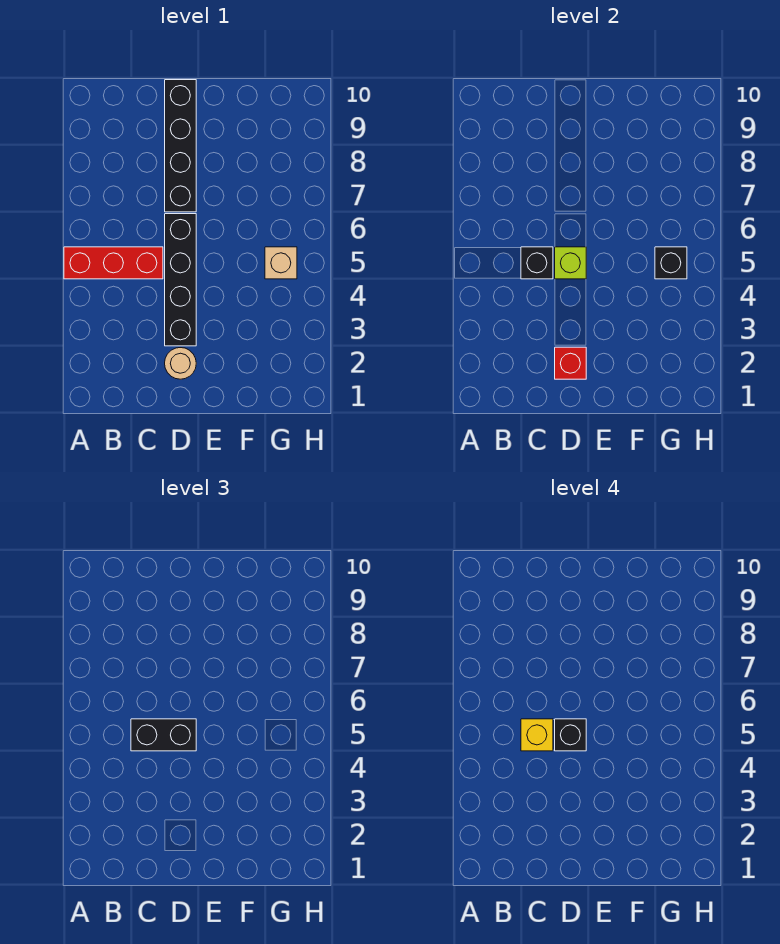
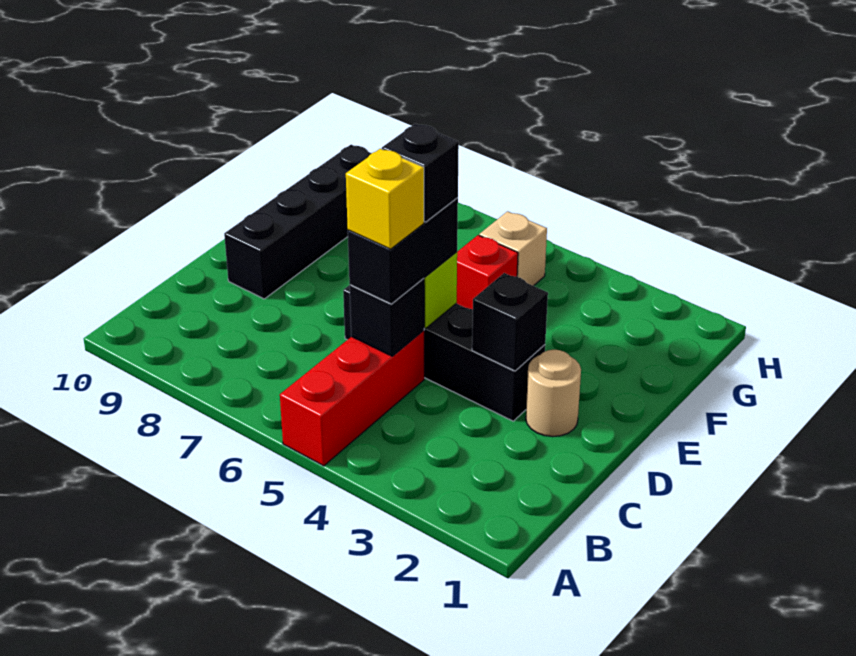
red 1x1 brick [555,347,586,379] -> red 1x1 brick moved to [456,235,518,309]
black 1x4 brick [165,80,196,212] -> black 1x4 brick turned to [224,145,372,299]
black 1x1 brick [655,247,687,279] -> black 1x1 brick moved to [472,273,548,371]

